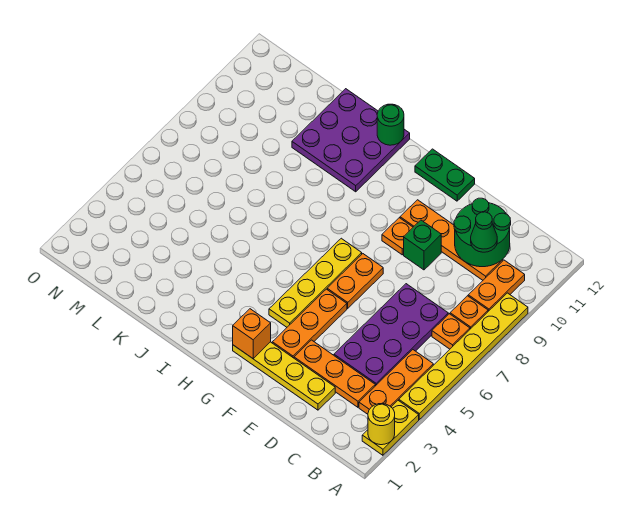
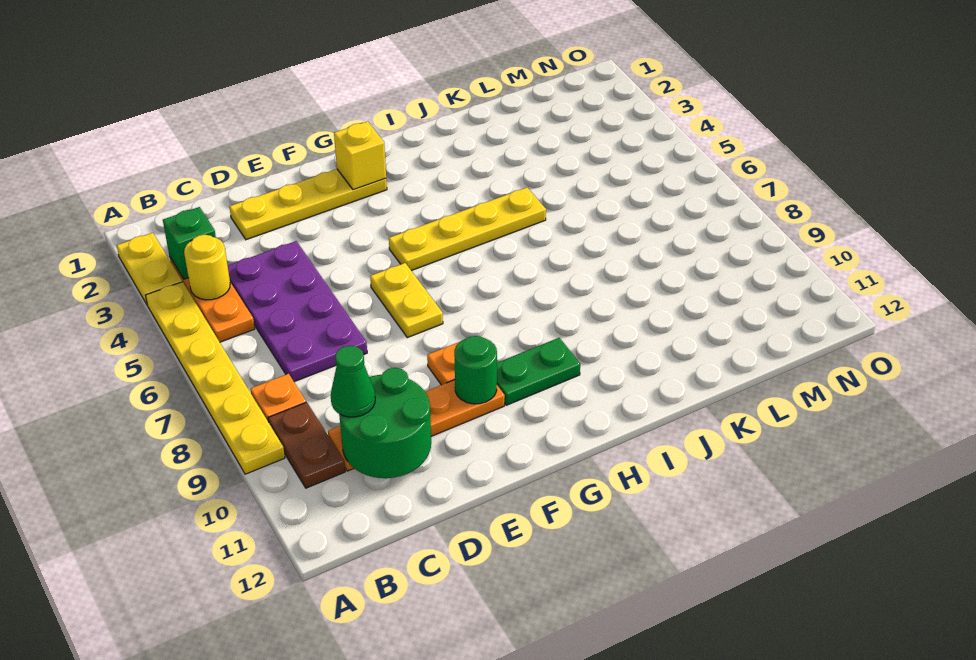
yellow 1x1 round brick [368,404,395,445] -> yellow 1x1 round brick moved to [184,235,230,300]
orange 1x1 plate [432,314,470,349] -> none
orange 1x2 plate [468,260,525,311] -> brown 1x2 plate [268,402,345,488]
orange 1x3 plate [294,340,375,407] -> none
green 1x1 brick [404,220,441,270] -> green 1x1 brick moved to [163,207,216,279]
orange 1x3 plate [272,289,347,358] -> none
orange 1x2 plate [327,254,383,308] -> yellow 1x2 plate [370,263,443,338]
green 1x2 plate [415,149,475,201] -> green 1x2 plate moved to [497,338,580,405]
orange 1x1 brick [233,309,271,358] -> yellow 1x1 brick [334,121,386,190]
yellow 1x4 plate [269,238,362,327] -> yellow 1x4 plate turned to [389,187,546,271]
purple 3x3 plate [292,89,410,192] -> none
green 1x1 round brick [377,104,404,145] -> green 1x1 round brick moved to [454,336,497,404]

